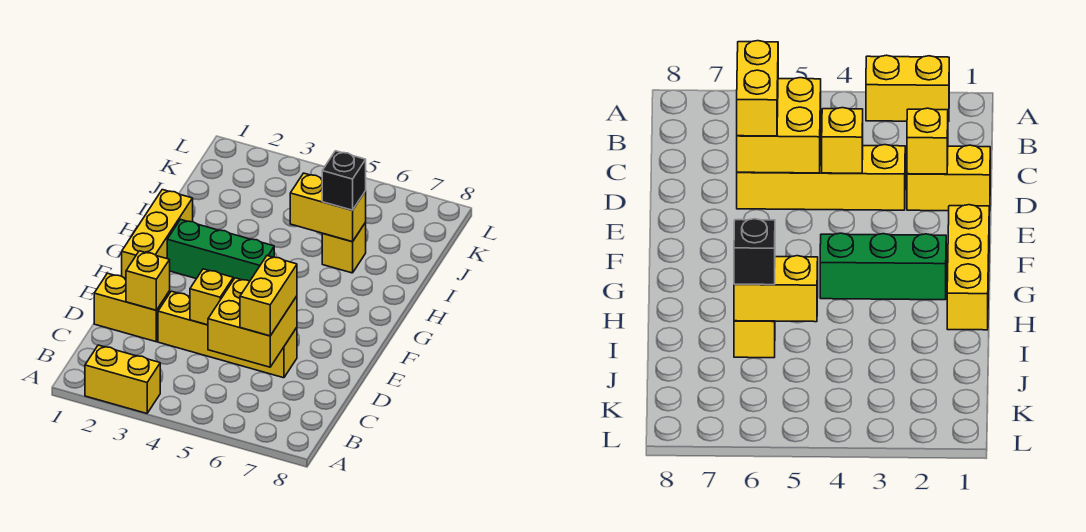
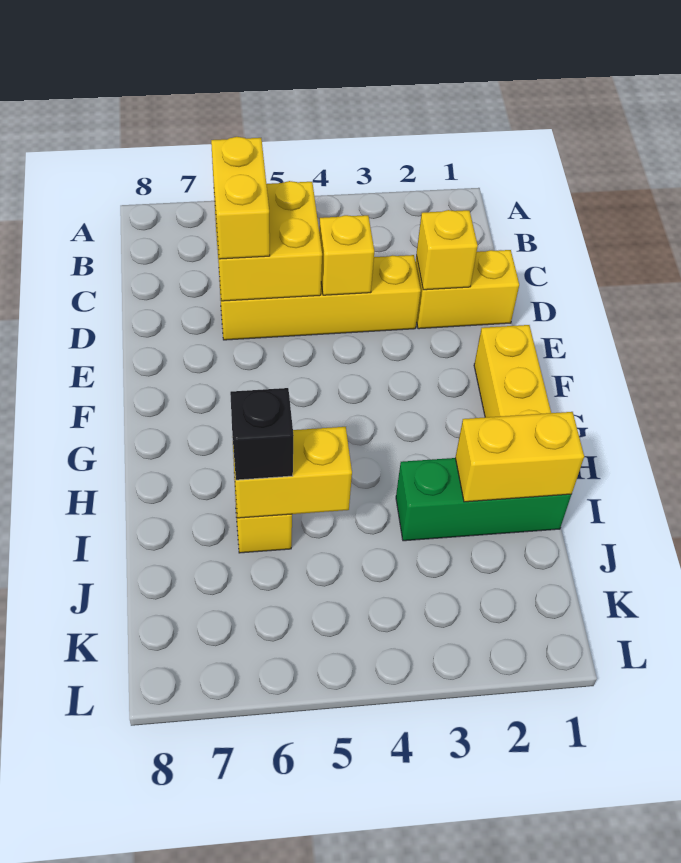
yellow 1x2 brick [85,345,160,413] -> yellow 1x2 brick moved to [455,412,584,502]
green 1x3 brick [167,220,274,281] -> green 1x3 brick moved to [396,458,571,541]

